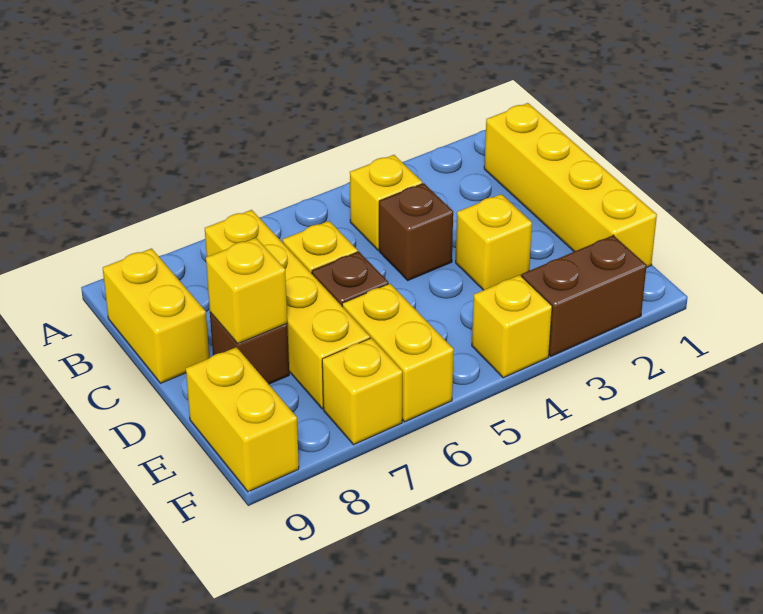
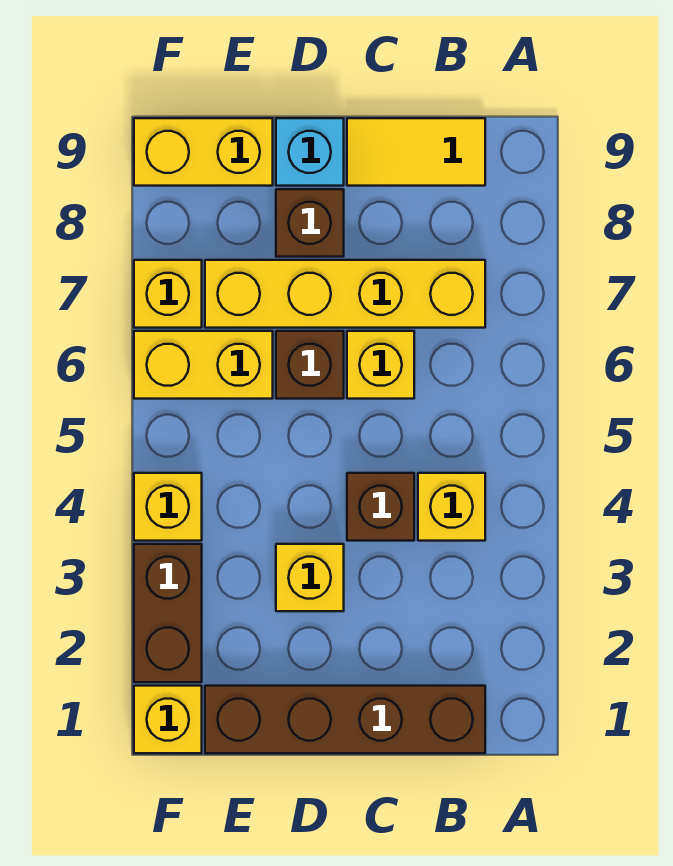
yellow 1x4 brick [484,103,657,268] -> brown 1x4 brick [205,686,485,753]
yellow 1x2 brick [103,249,209,383] -> yellow 1x2 tile [347,118,485,186]
yellow 1x1 brick [206,238,287,344] -> yellow 1x1 brick moved to [134,686,202,753]
none -> cyan 1x1 brick [276,118,344,186]

